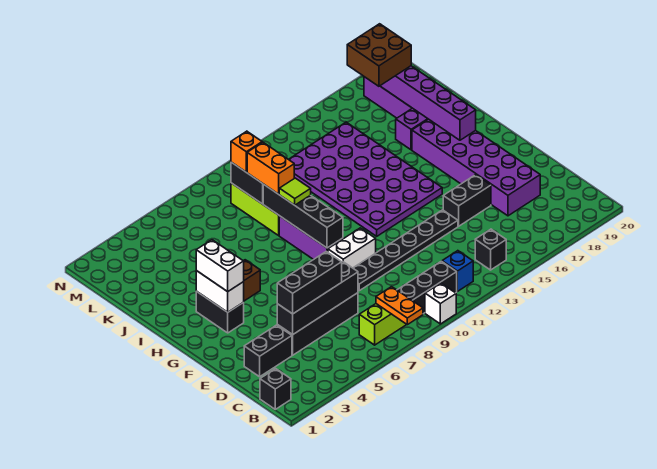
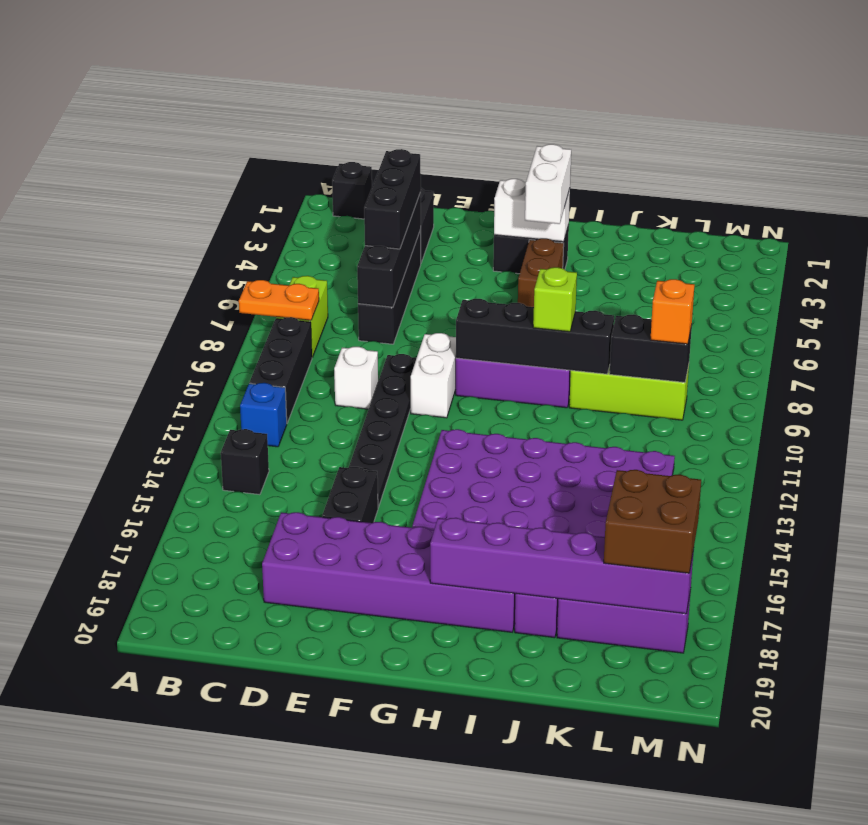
white 1x1 brick [425,283,456,324] -> white 1x1 brick moved to [334,347,378,409]
white 1x2 brick [196,240,244,292] -> white 1x2 brick turned to [525,144,571,224]
lime 1x1 tile [279,178,311,205] -> lime 1x1 brick [533,267,577,332]
orange 1x2 brick [247,142,294,194] -> none

